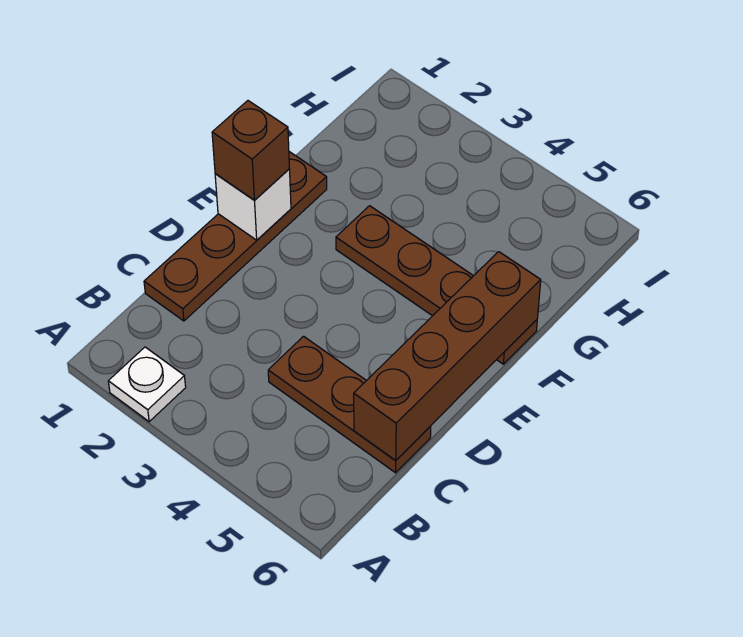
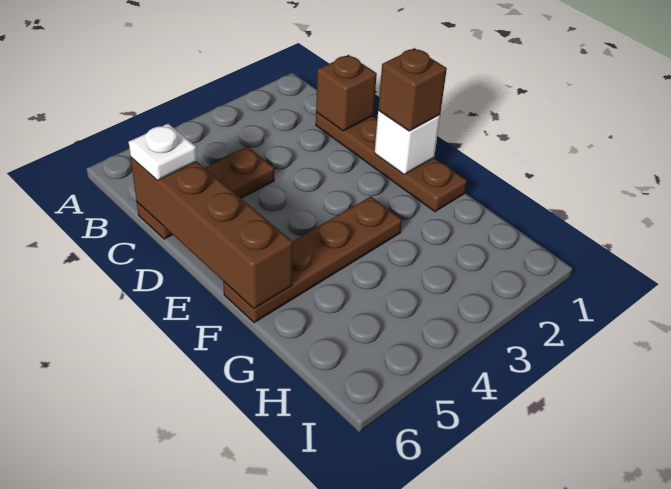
white 1x1 plate [108,347,186,422] -> white 1x1 plate moved to [129,124,197,181]
none -> brown 1x1 brick [316,55,377,131]

